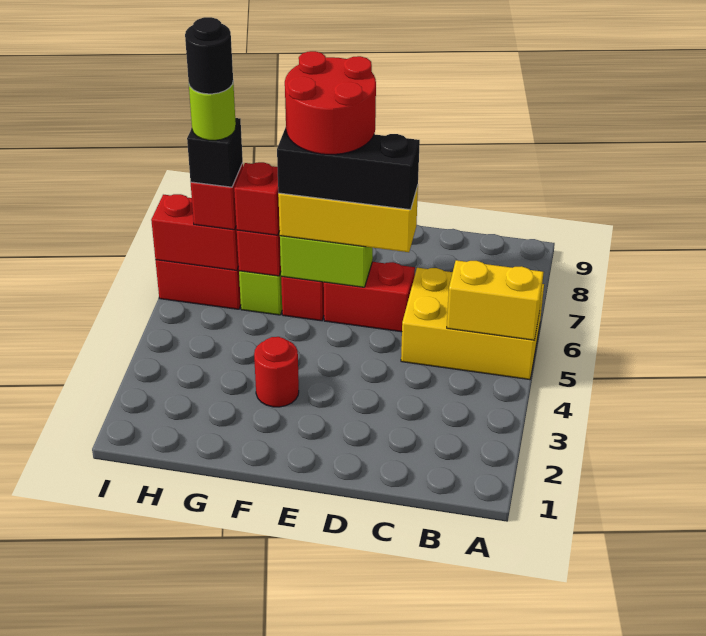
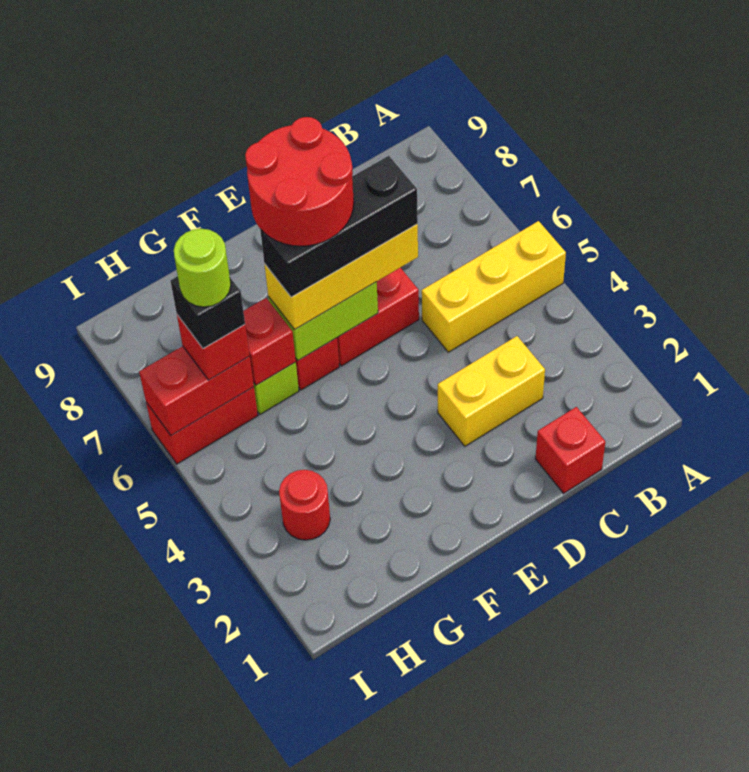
yellow 2x3 brick [401,268,544,380] -> yellow 1x3 brick [422,221,566,352]
yellow 1x2 brick [447,260,544,340] -> yellow 1x2 brick moved to [438,336,545,446]
red 1x1 round brick [254,337,299,407] -> red 1x1 round brick moved to [279,470,330,540]
red 1x1 brick [234,162,280,235] -> red 1x1 brick moved to [535,407,605,493]
black 1x1 round brick [185,17,233,94] -> none

